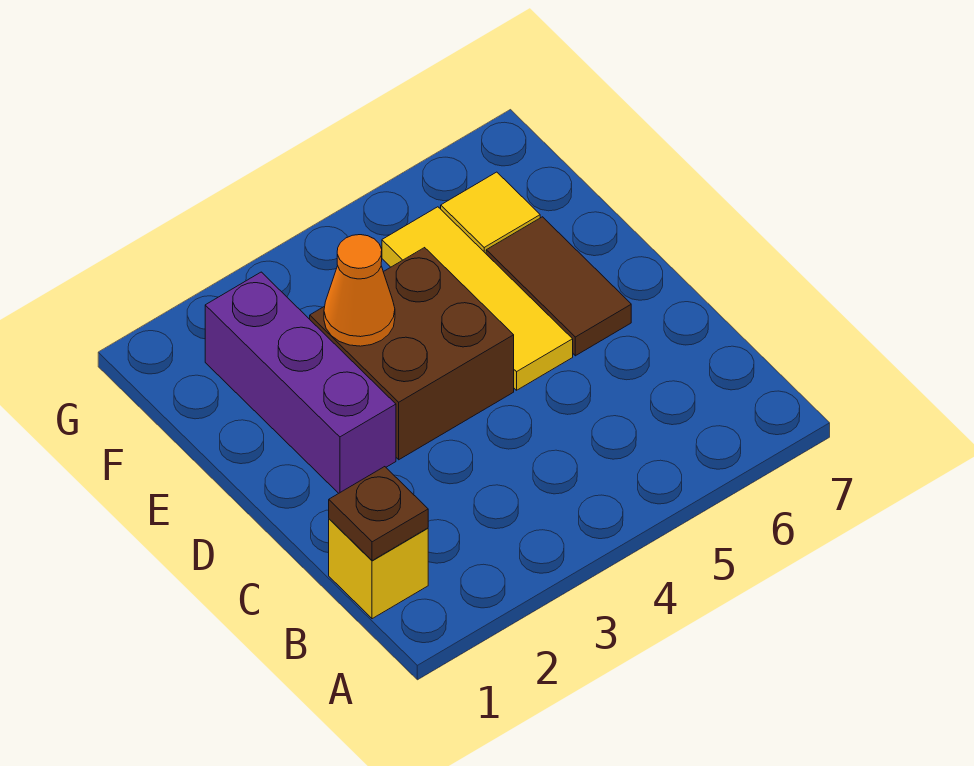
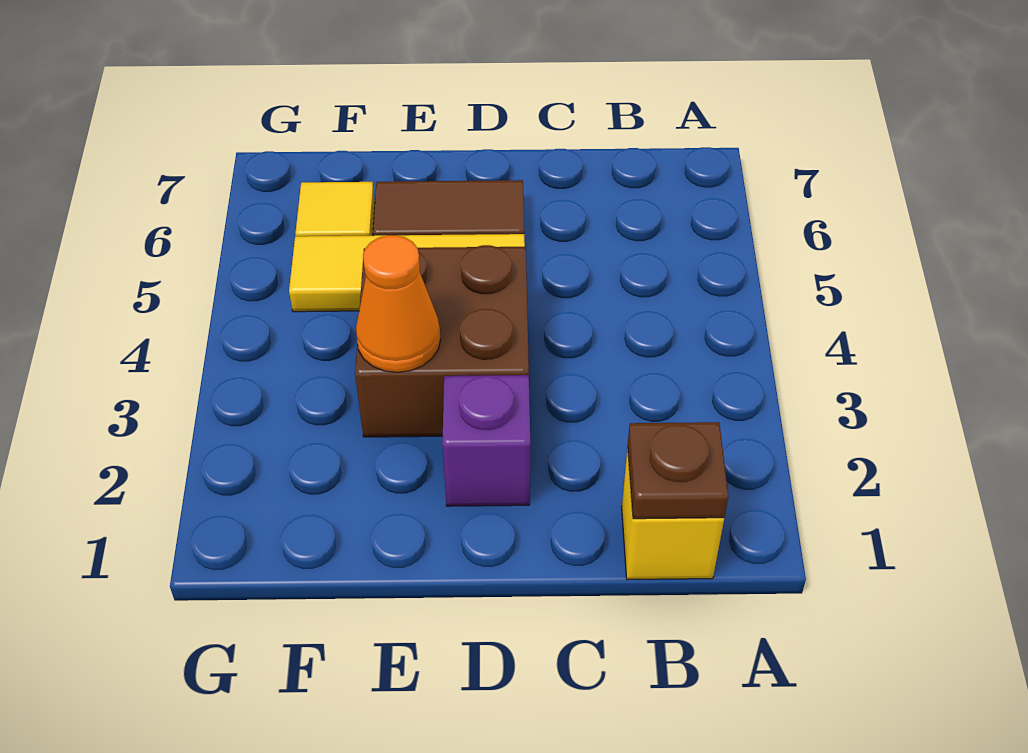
purple 1x3 brick [205,272,396,493] -> purple 1x1 brick [442,375,530,506]

